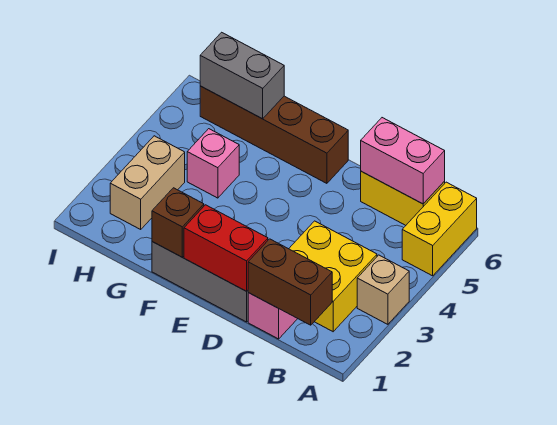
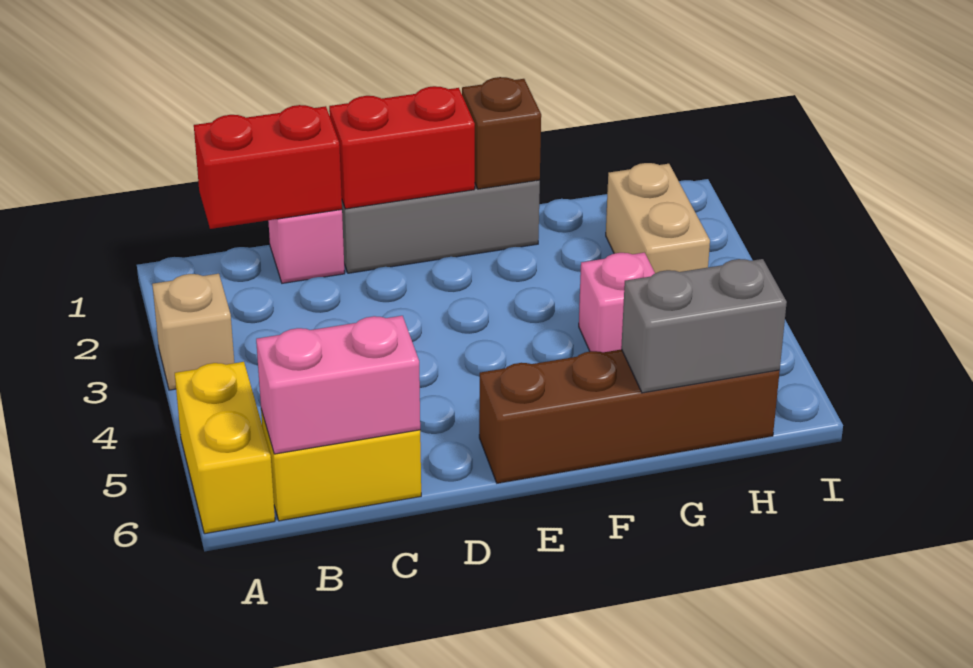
brown 1x2 brick [248,239,332,325] -> red 1x2 brick [194,105,342,229]
yellow 2x2 brick [289,221,377,332] -> none

